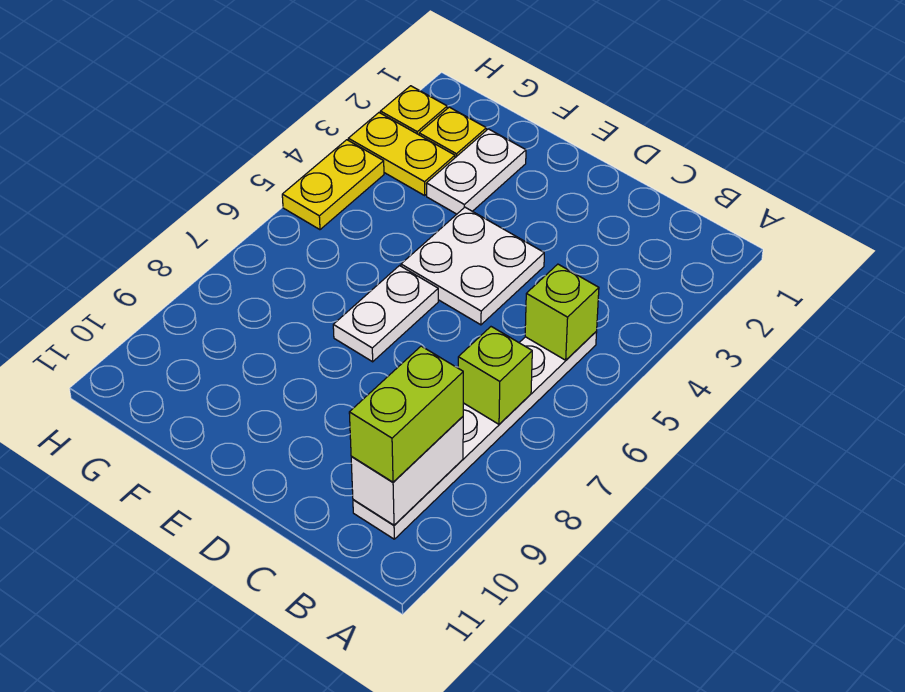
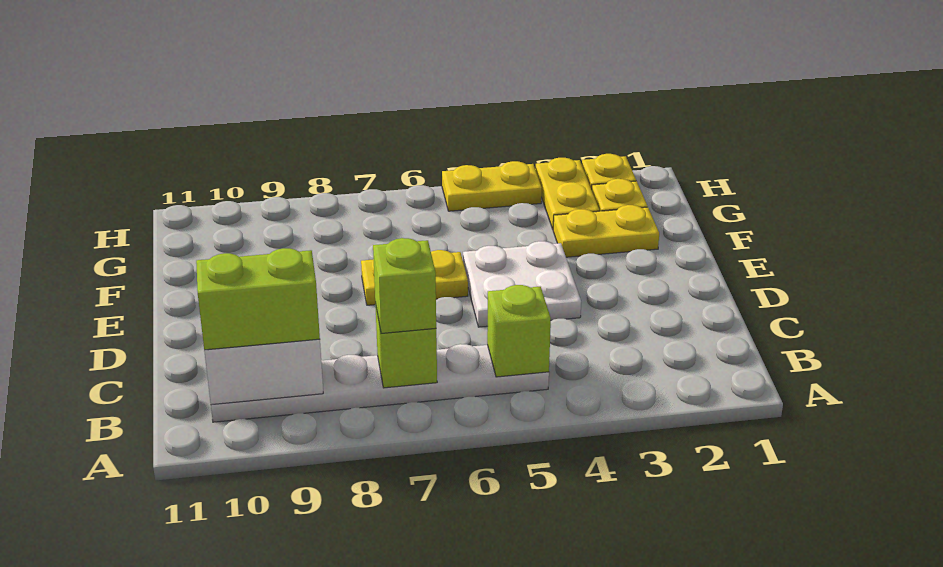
none -> lime 1x1 brick [373,238,436,333]
white 1x2 plate [333,266,438,362] -> yellow 1x2 plate [361,250,468,305]
white 1x2 plate [426,129,526,214] -> yellow 1x2 plate [553,205,659,257]

